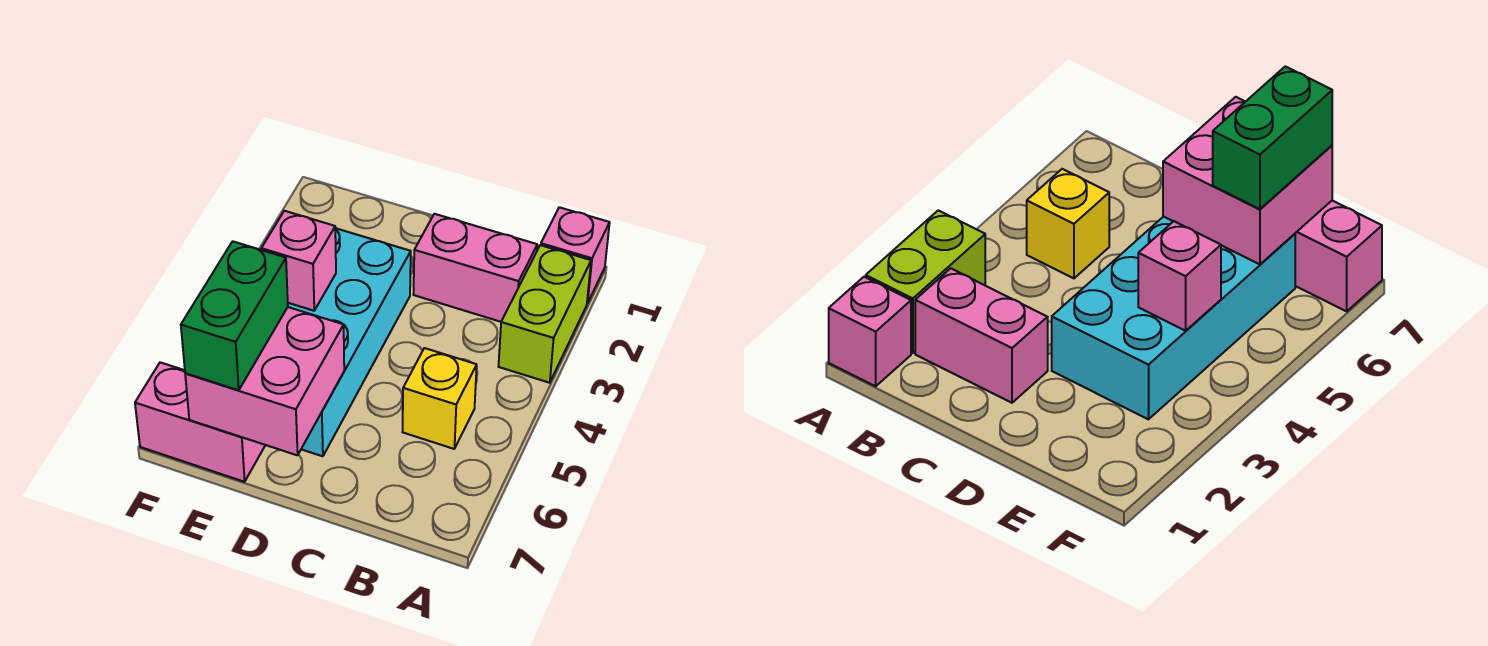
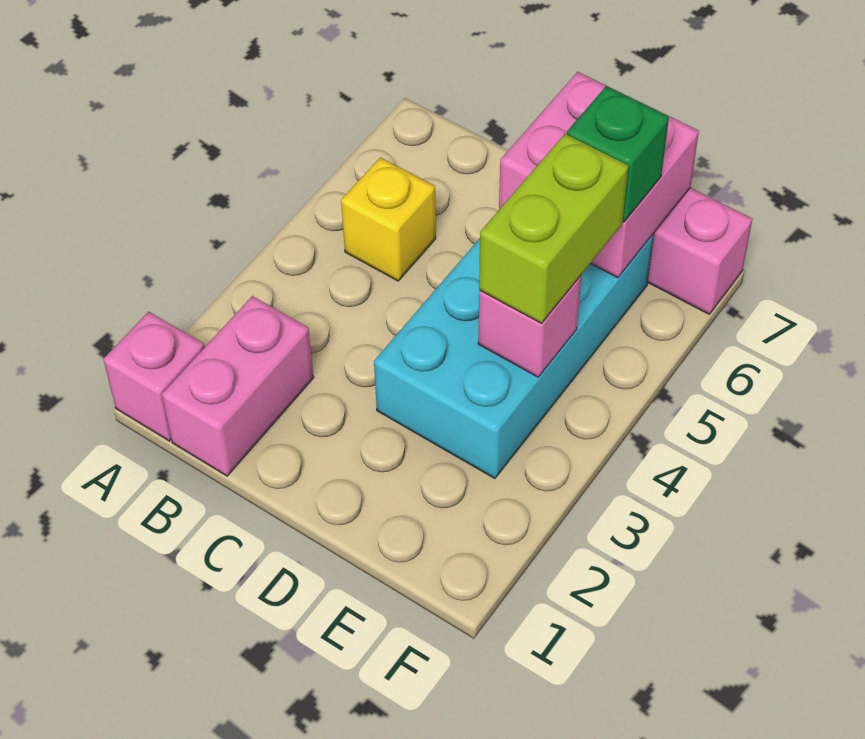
lime 1x2 brick [498,245,591,383] -> lime 1x2 brick moved to [479,134,628,323]
pink 1x2 brick [413,214,537,322] -> pink 1x2 brick turned to [162,296,314,476]
green 1x2 brick [181,241,288,390] -> green 1x1 brick [567,86,669,222]

